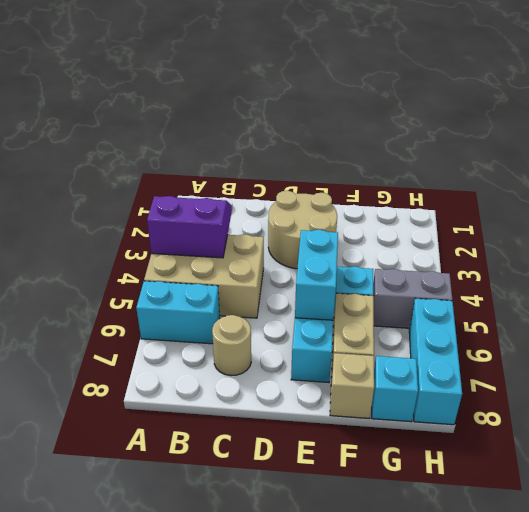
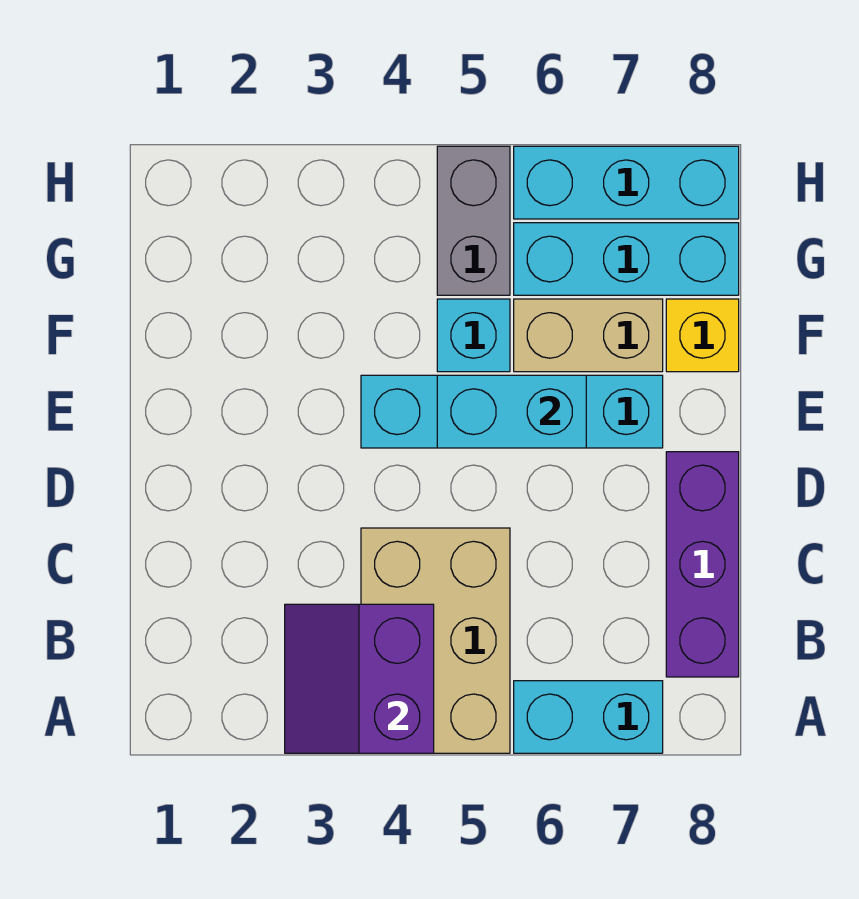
cyan 1x2 brick [136,281,220,344] -> cyan 1x2 brick turned to [514,681,663,753]
none -> purple 1x3 brick [666,452,739,677]
tan 1x1 round brick [212,315,251,376] -> none
tan 2x2 round brick [268,191,337,269] -> none
tan 1x1 brick [330,353,374,418] -> yellow 1x1 brick [666,299,739,372]
cyan 1x1 brick [372,356,418,422] -> cyan 1x3 brick [514,223,739,295]

